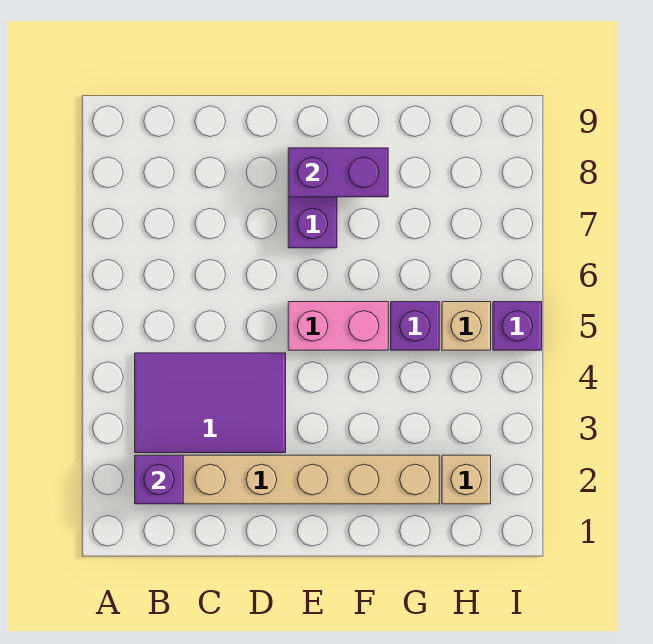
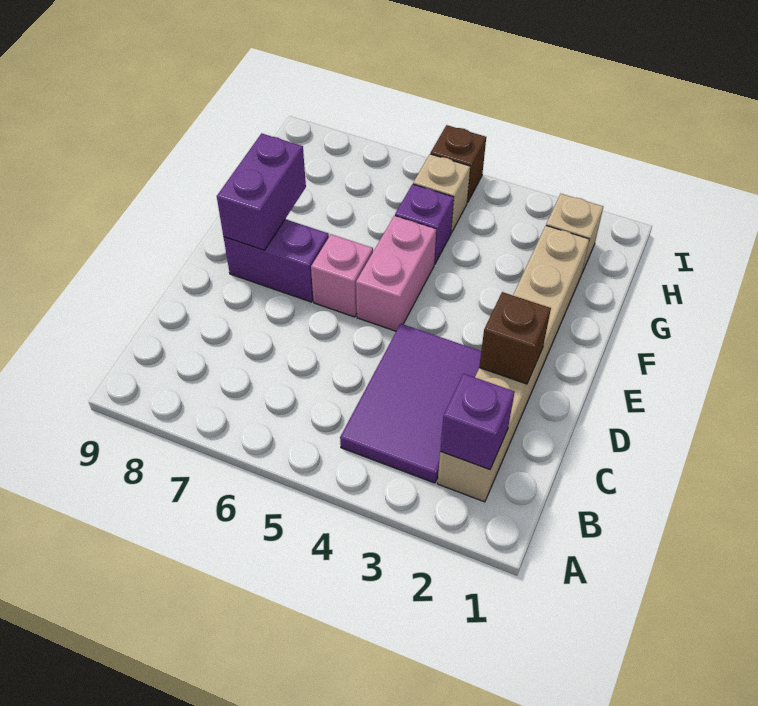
none -> brown 1x1 brick [479,292,551,384]
none -> pink 1x1 brick [311,234,373,317]
purple 1x1 brick [493,302,542,350] -> brown 1x1 brick [431,125,486,203]

